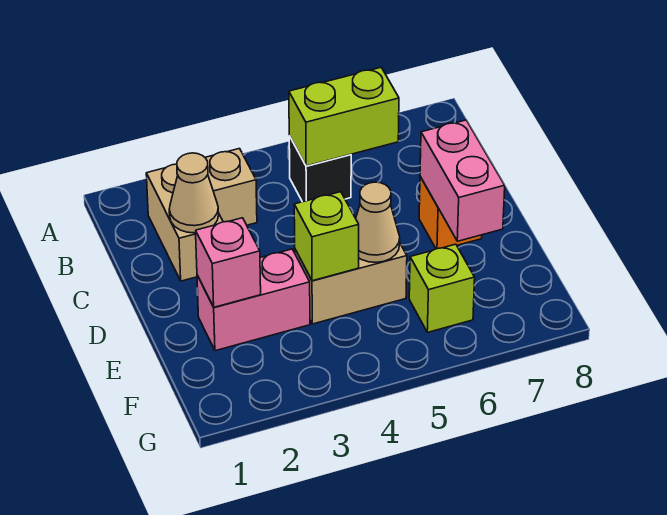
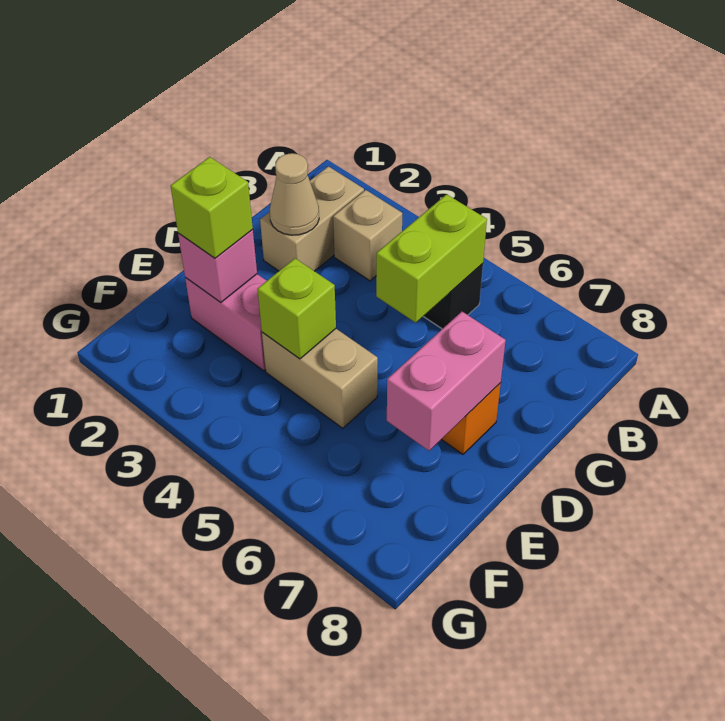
lime 1x2 brick [289,68,399,166] -> lime 1x2 brick turned to [376,194,487,323]
tan 1x1 cone [356,182,400,262] -> none
lime 1x1 brick [409,244,475,332] -> lime 1x1 brick moved to [171,157,253,258]

